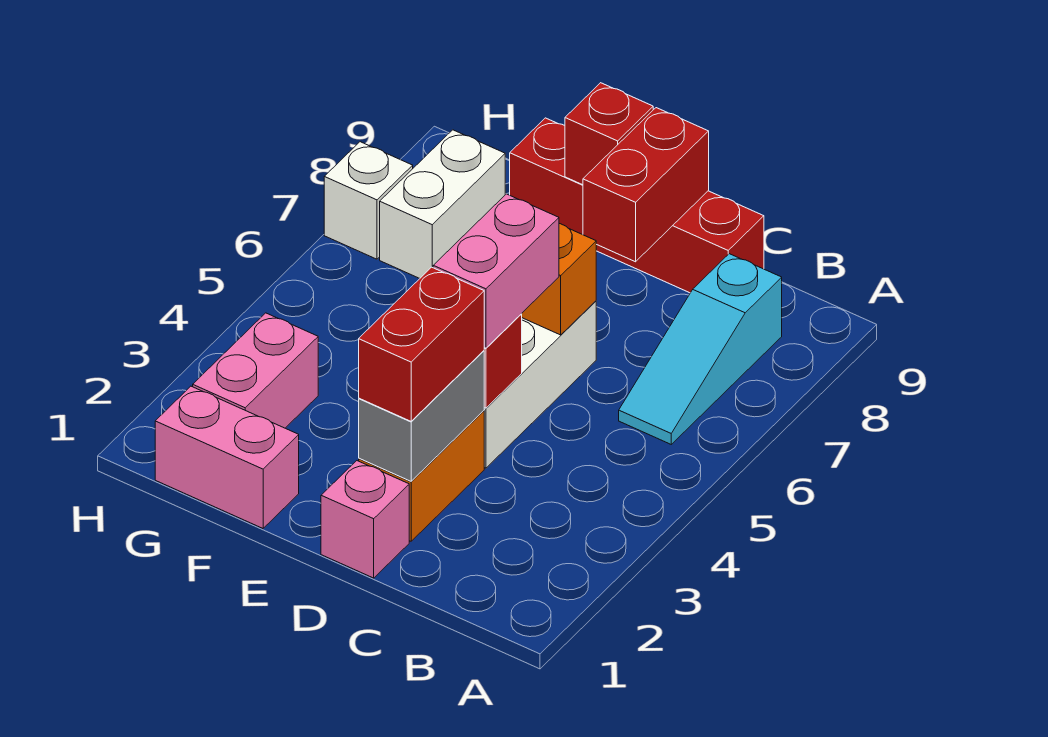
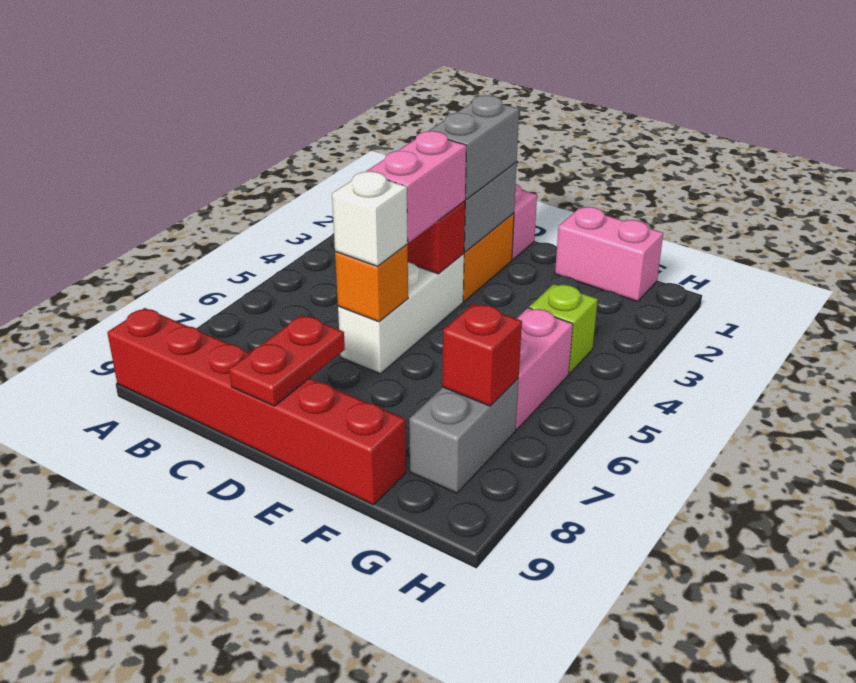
cyan 1x3 slope [619,254,782,444] -> none
red 1x4 brick [510,118,764,293] -> red 1x6 brick [107,308,406,505]
red 1x2 brick [359,267,484,421] -> grey 1x2 brick [429,95,519,199]
red 1x2 brick [583,108,709,262] -> red 1x2 plate [229,315,345,406]
red 1x1 brick [565,83,653,185] -> red 1x1 brick moved to [442,304,522,406]
pink 1x2 brick [193,313,318,428] -> pink 1x2 brick moved to [516,308,573,430]
none -> lime 1x1 brick [529,284,598,374]
white 1x2 brick [380,130,505,278] -> grey 1x2 brick [409,378,519,493]
white 1x1 brick [324,142,413,259] -> white 1x1 brick moved to [332,171,408,266]

